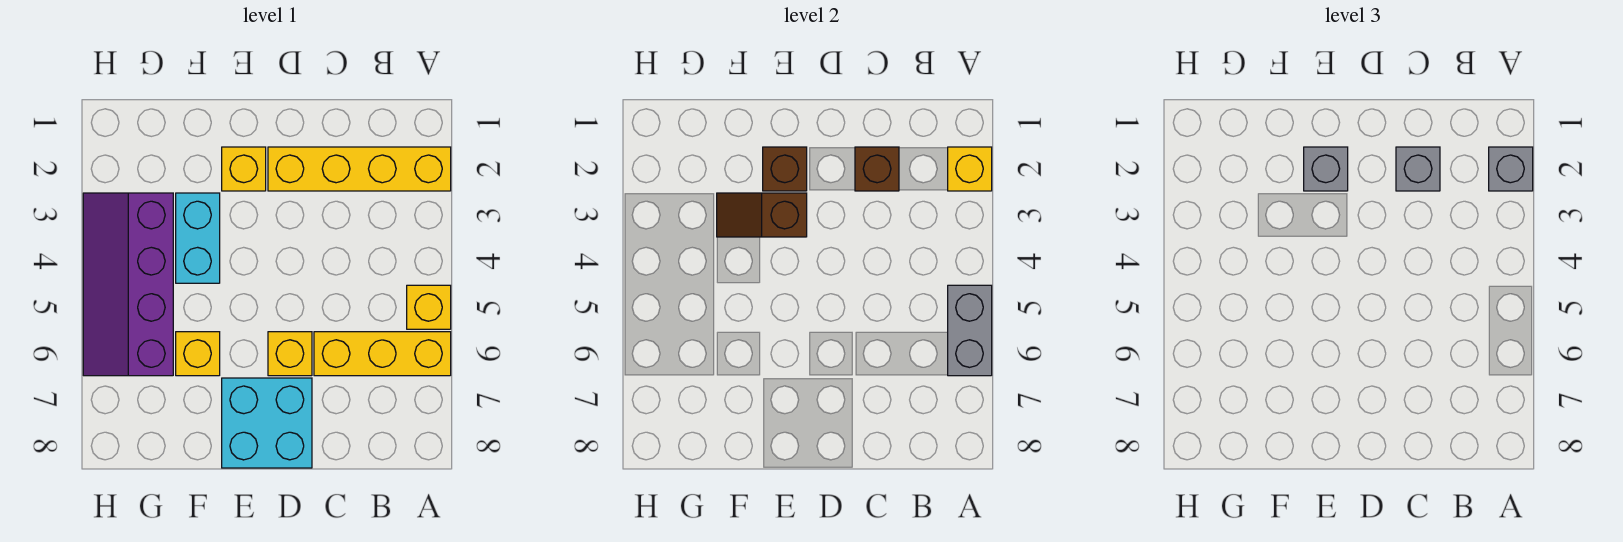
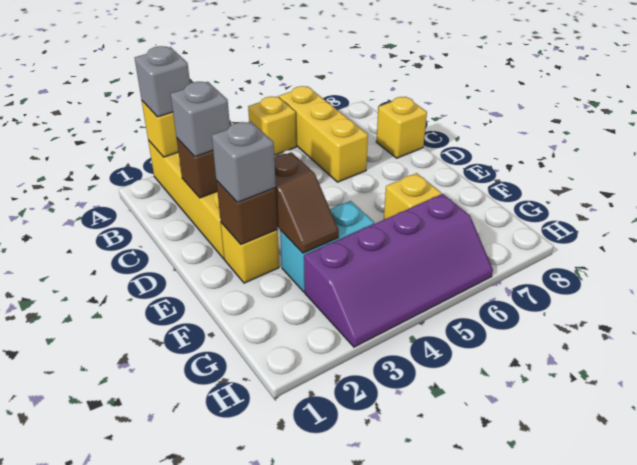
grey 1x2 brick [948,285,992,376] -> none
yellow 1x1 brick [268,332,312,376] -> yellow 1x1 brick moved to [376,97,427,158]
cyan 2x2 brick [222,378,312,468] -> none

